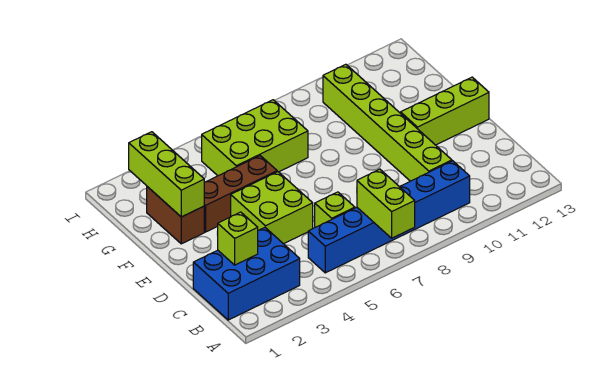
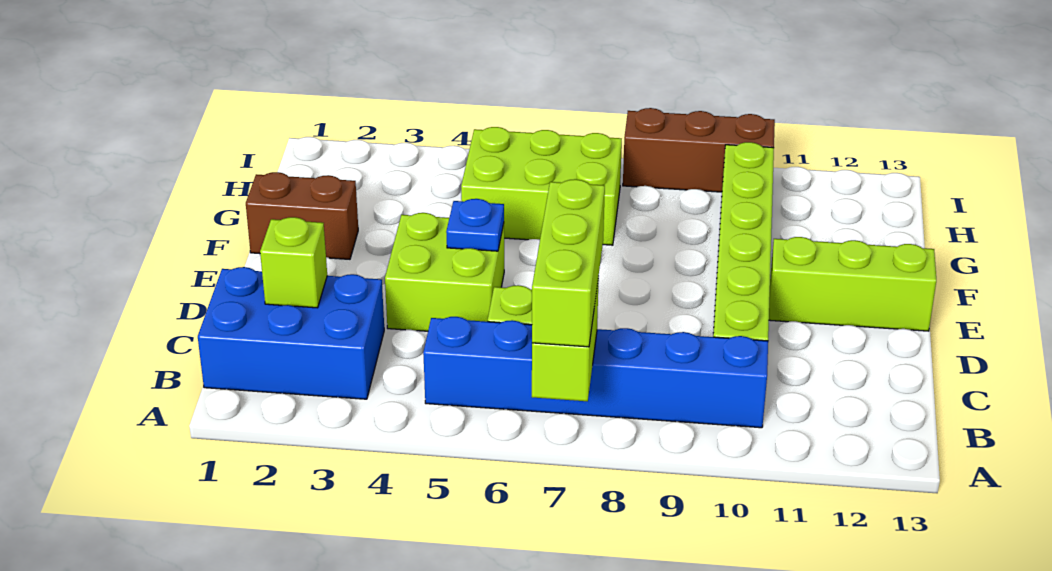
none -> blue 1x1 plate [446,199,504,251]
brown 1x2 brick [147,187,204,244] -> brown 1x2 brick turned to [246,172,358,259]
lime 1x3 brick [129,132,204,217] -> lime 1x3 brick moved to [532,179,605,347]
brown 1x3 brick [204,156,277,232] -> brown 1x3 brick moved to [623,108,775,192]

